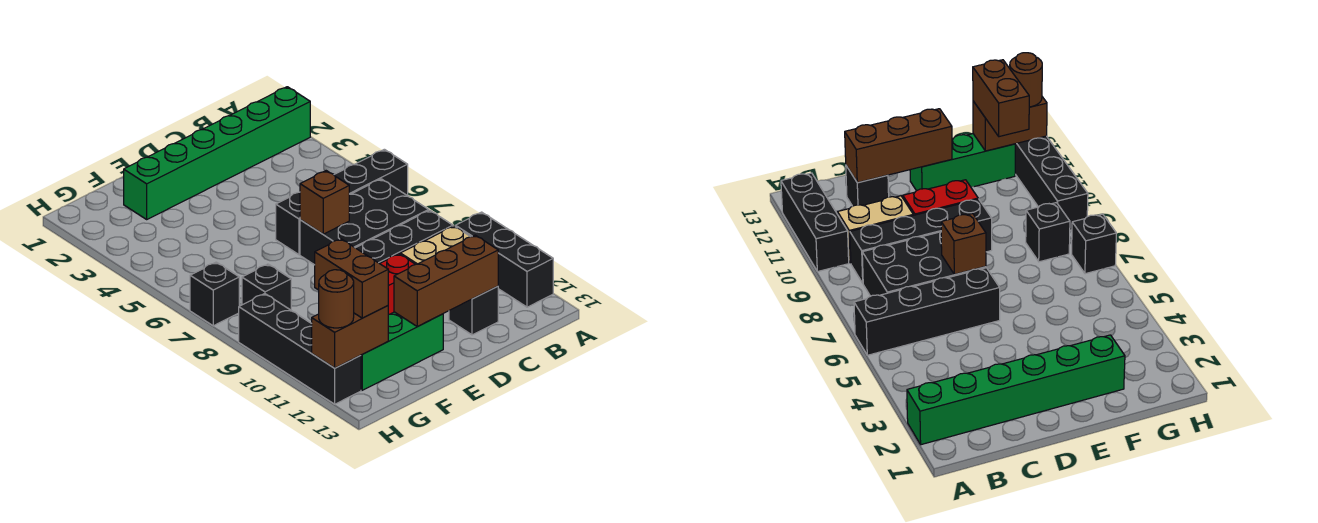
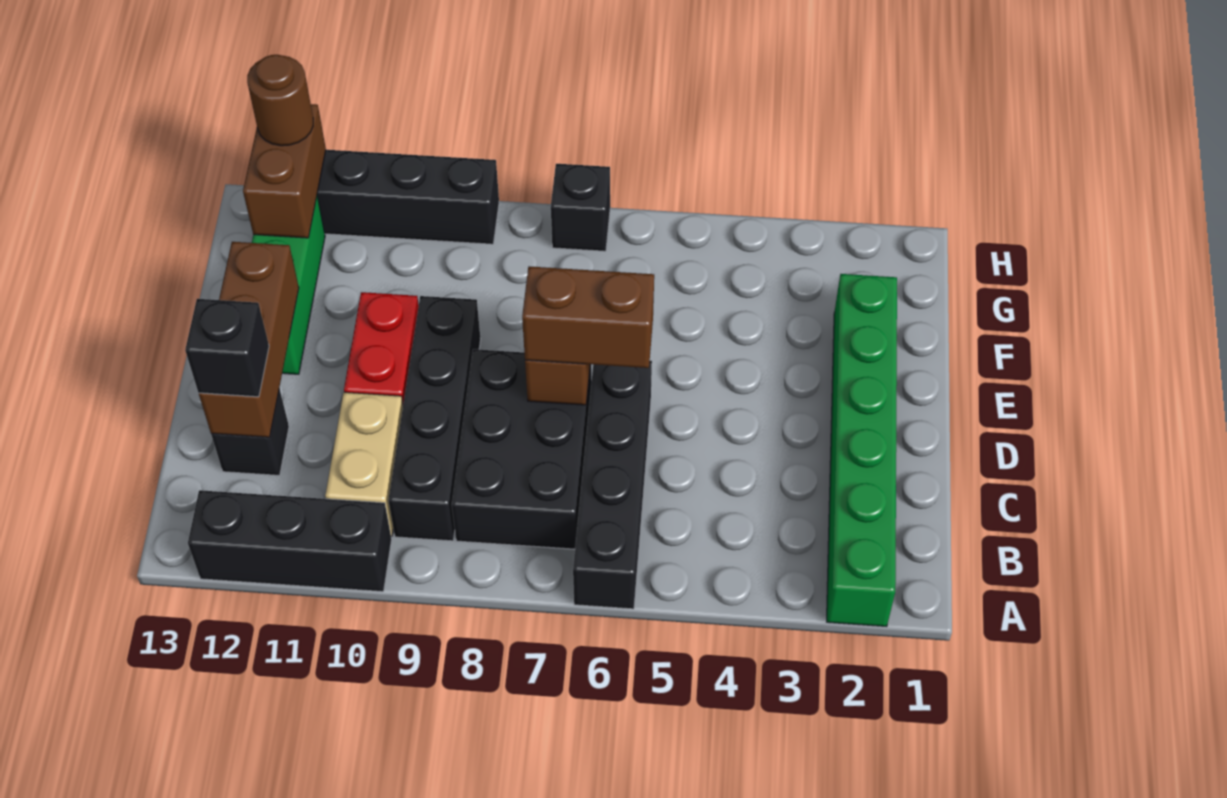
black 1x1 brick [242,264,291,310] -> black 1x1 brick moved to [185,299,269,397]
brown 1x2 brick [315,239,388,318] -> brown 1x2 brick moved to [522,266,654,368]

